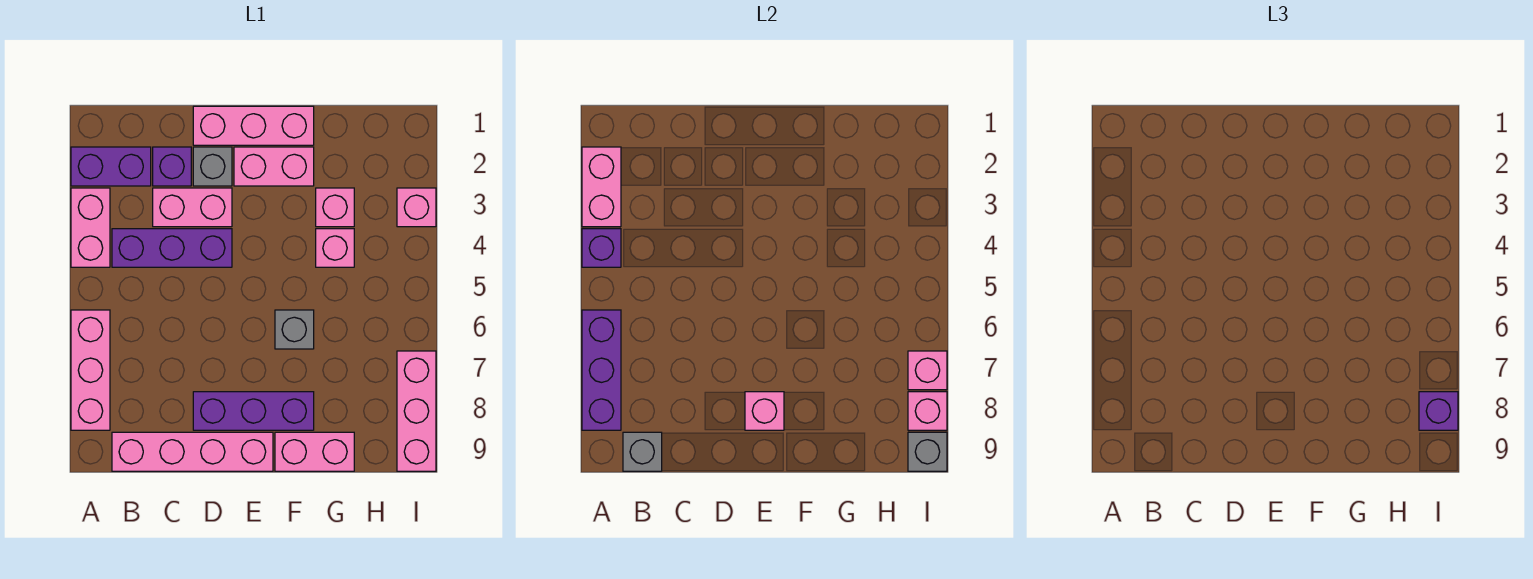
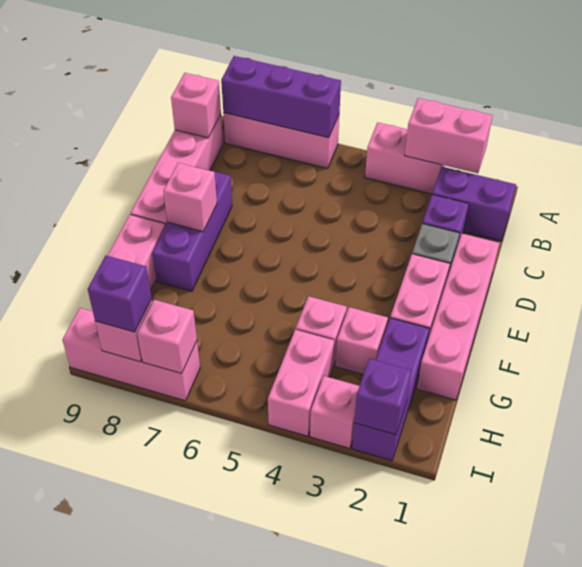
purple 1x2 brick [71,147,151,186] -> purple 1x2 brick turned to [432,167,516,241]
purple 1x1 brick [582,229,621,267] -> purple 1x1 brick moved to [354,359,412,435]
purple 1x3 brick [112,229,232,267] -> purple 1x3 brick moved to [352,318,430,461]
grey 1x1 brick [623,432,662,471] -> pink 1x1 brick [171,73,221,138]
pink 1x2 brick [153,188,232,227] -> pink 1x2 brick moved to [268,329,334,436]
pink 1x3 brick [193,106,314,145] -> pink 1x4 brick [417,234,499,400]
grey 1x1 brick [275,310,314,349] -> none
grey 1x1 brick [908,432,947,471] -> none

